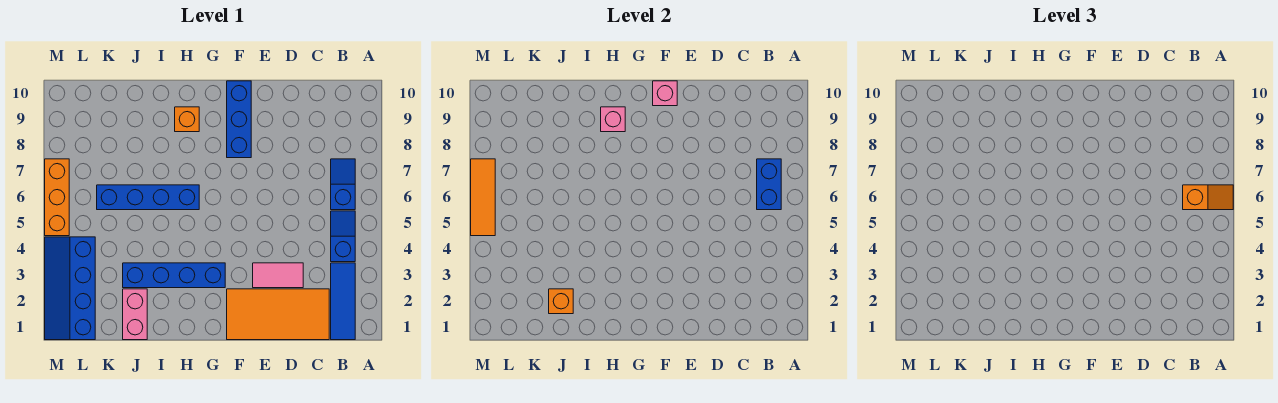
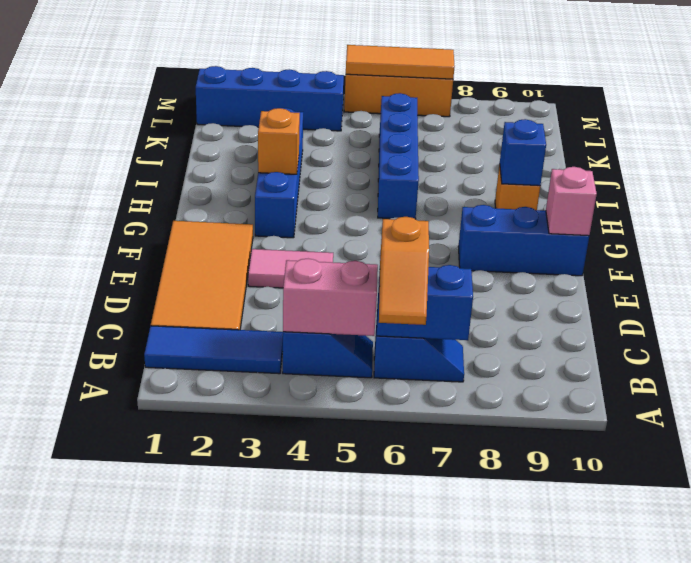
pink 1x2 tile [253,263,303,288] -> pink 1x2 tile turned to [248,249,333,288]
pink 1x1 brick [601,107,625,132] -> blue 1x1 brick [500,119,546,186]
pink 1x2 brick [123,289,147,340] -> pink 1x2 brick moved to [283,259,378,336]
orange 1x1 brick [549,289,573,314] -> orange 1x1 brick moved to [258,108,300,174]

